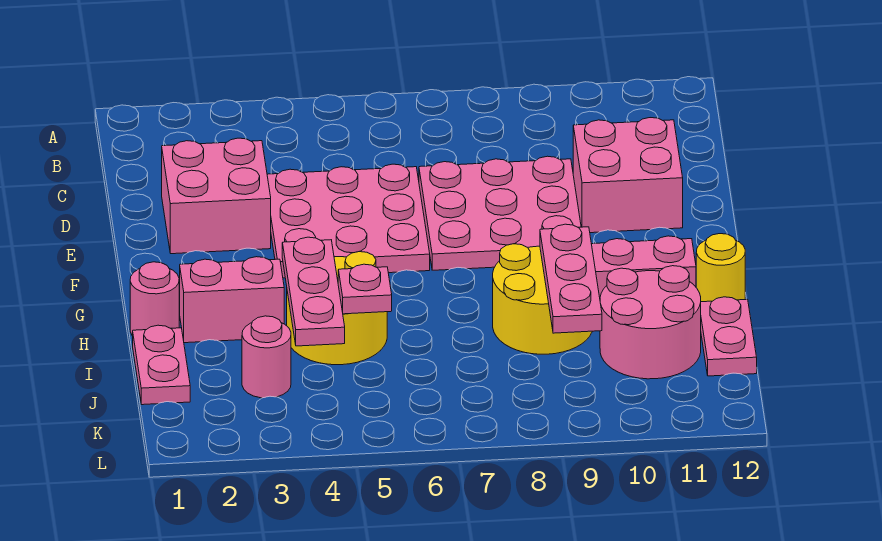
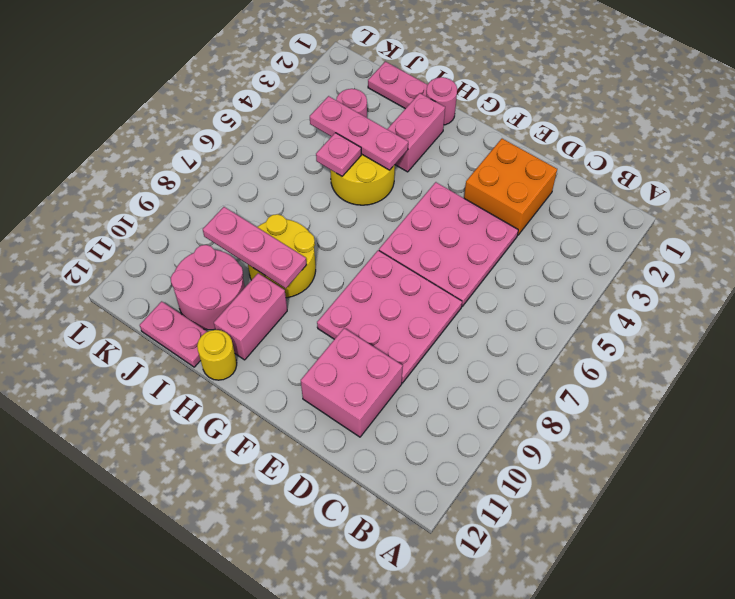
pink 2x2 brick [162,138,271,254] -> orange 2x2 brick [464,138,557,236]

